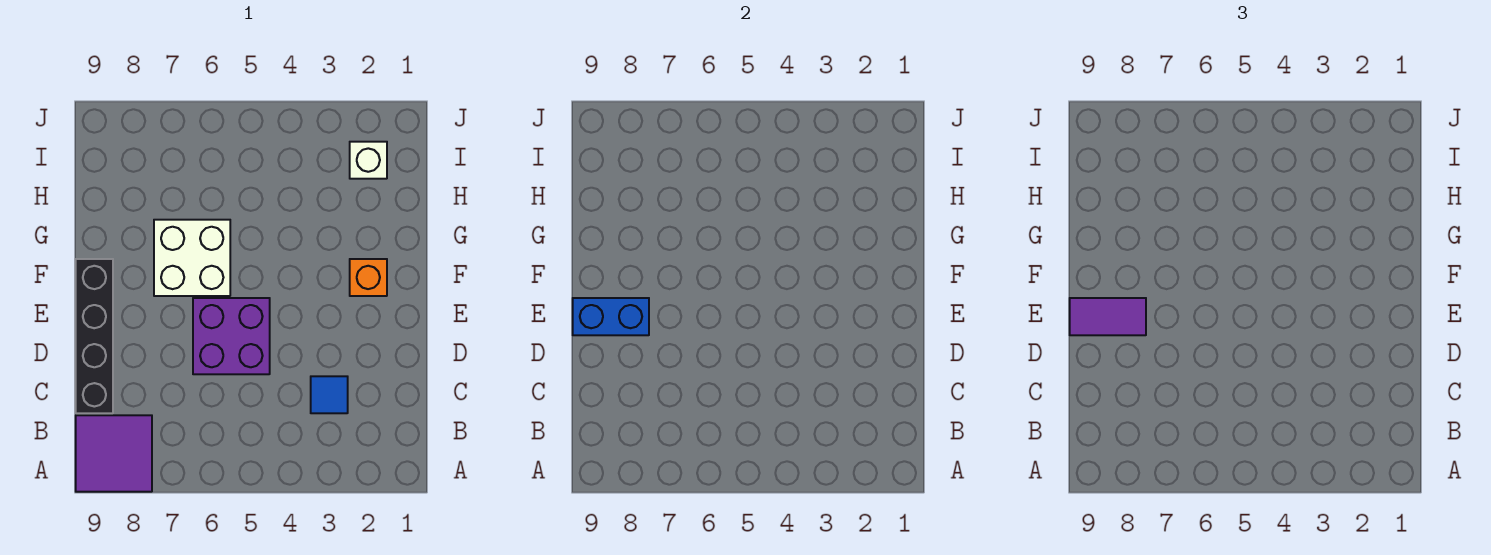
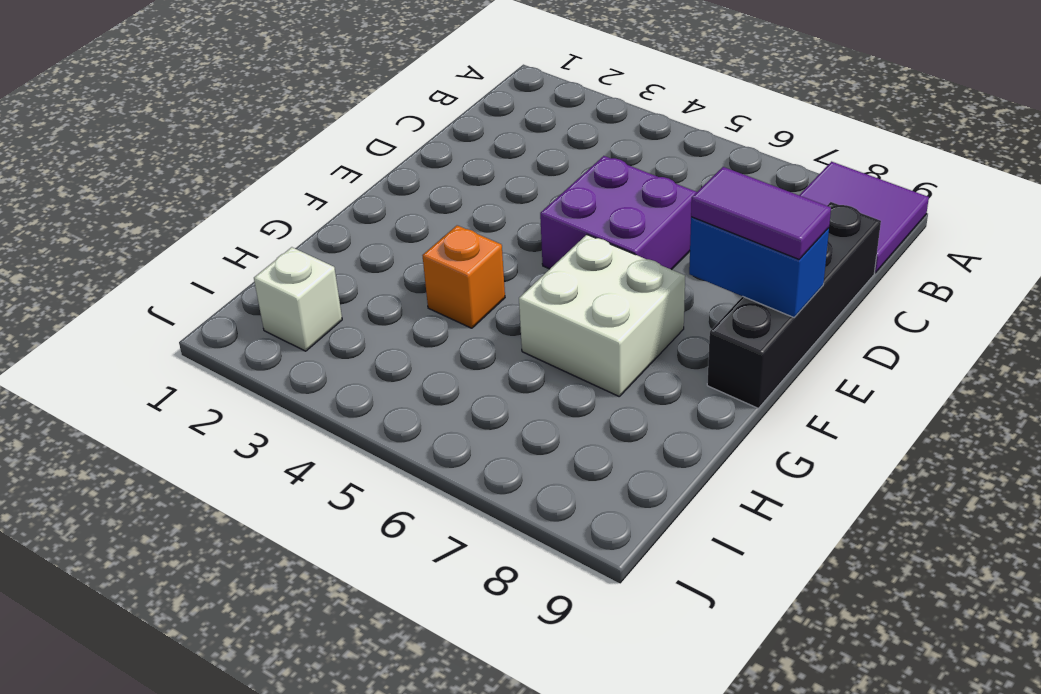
blue 1x1 tile [311,376,348,413] -> none
orange 1x1 brick [350,259,387,296] -> orange 1x1 brick moved to [422,225,505,328]

